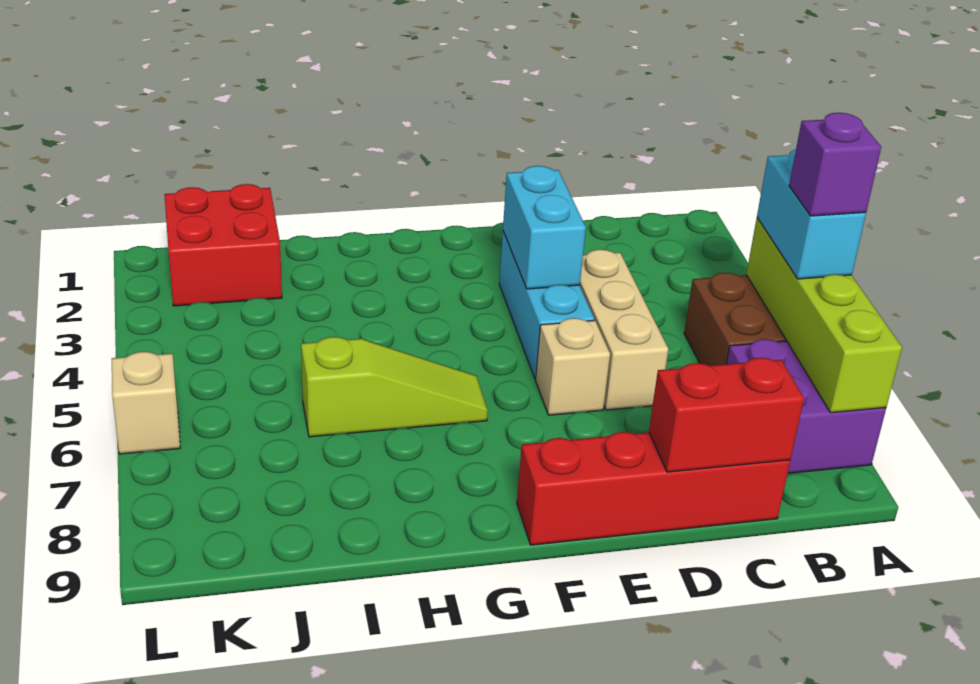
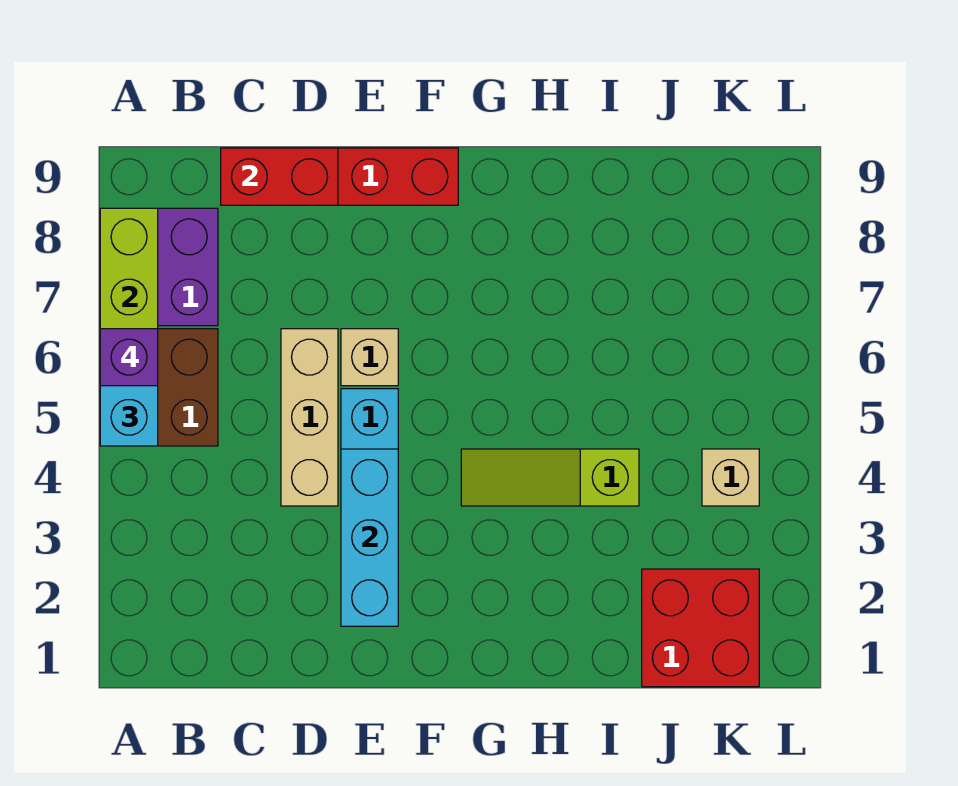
cyan 1x2 brick [503,166,586,289] -> cyan 1x3 brick [341,449,398,626]
lime 1x3 slope [301,337,488,437] -> lime 1x3 slope moved to [461,449,639,506]
tan 1x1 brick [112,352,180,454] -> tan 1x1 brick moved to [702,449,759,506]

